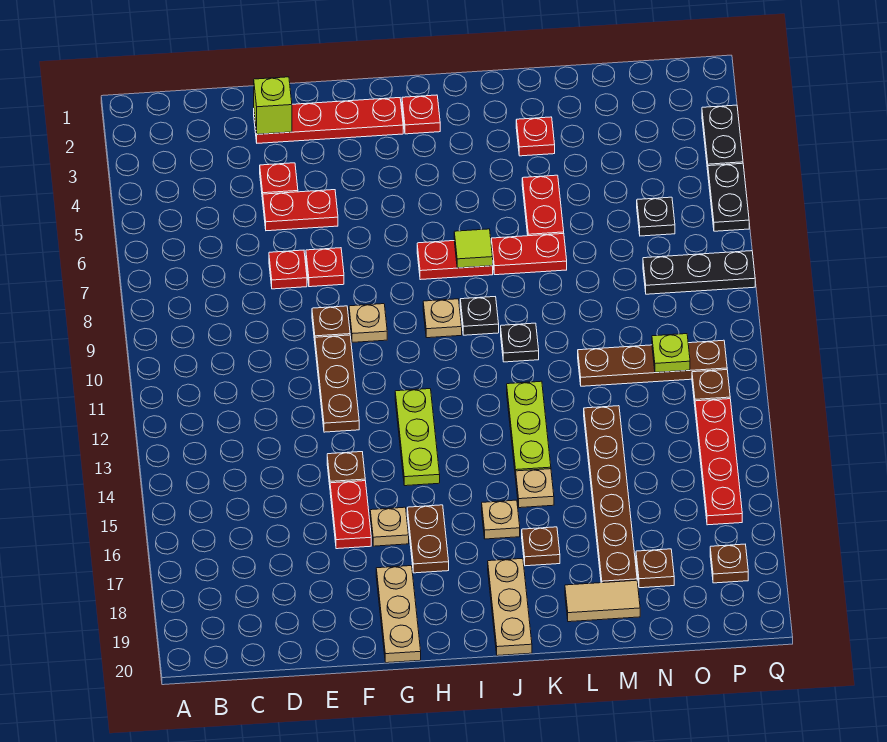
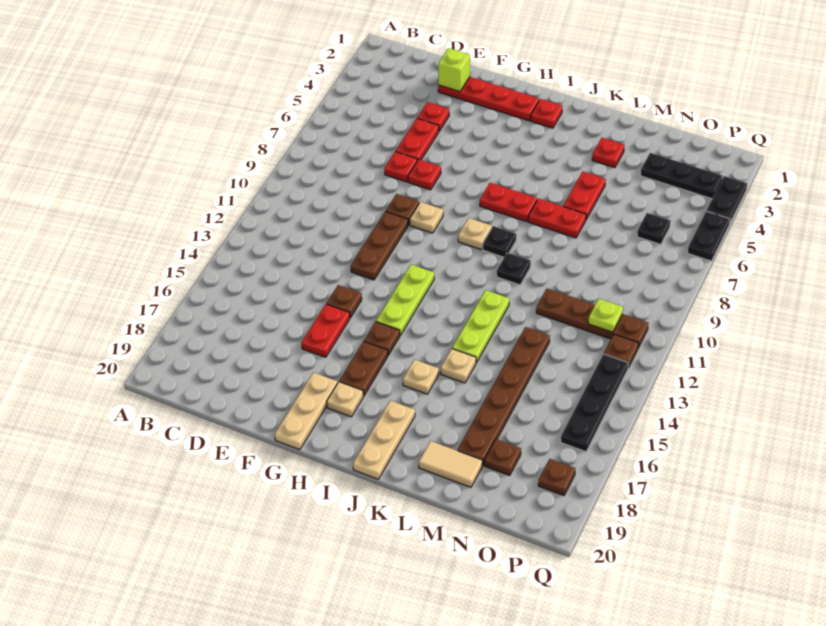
red 1x2 plate [263,190,338,231] -> red 1x2 plate turned to [396,118,439,161]
tan 1x1 plate [370,507,409,546] -> tan 1x1 plate moved to [327,382,363,417]
lime 1x1 tile [454,229,493,268] -> none
brown 1x1 plate [522,527,560,566] -> brown 1x1 plate moved to [364,322,400,355]
black 1x3 plate [643,251,755,294] -> black 1x3 plate moved to [641,153,722,199]
red 1x4 plate [695,399,742,525] -> black 1x4 plate [561,354,628,452]

